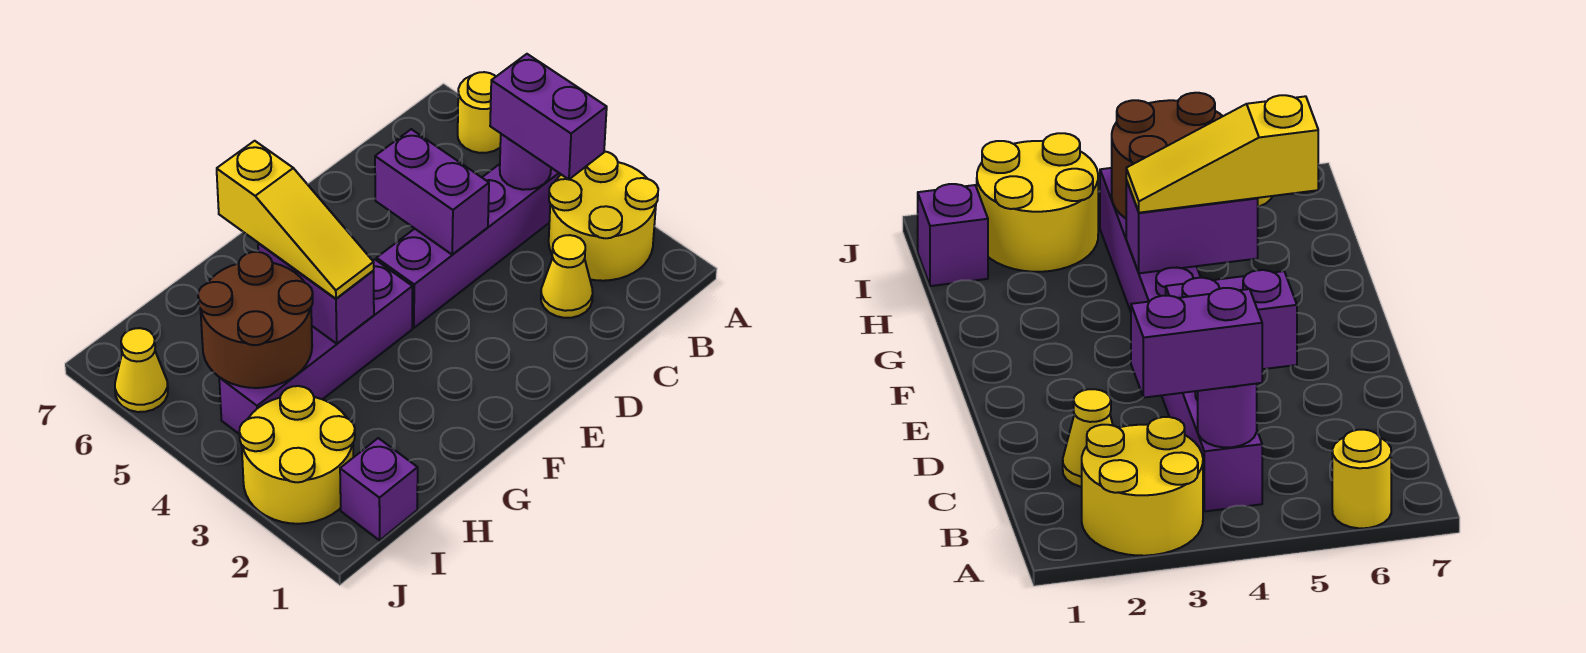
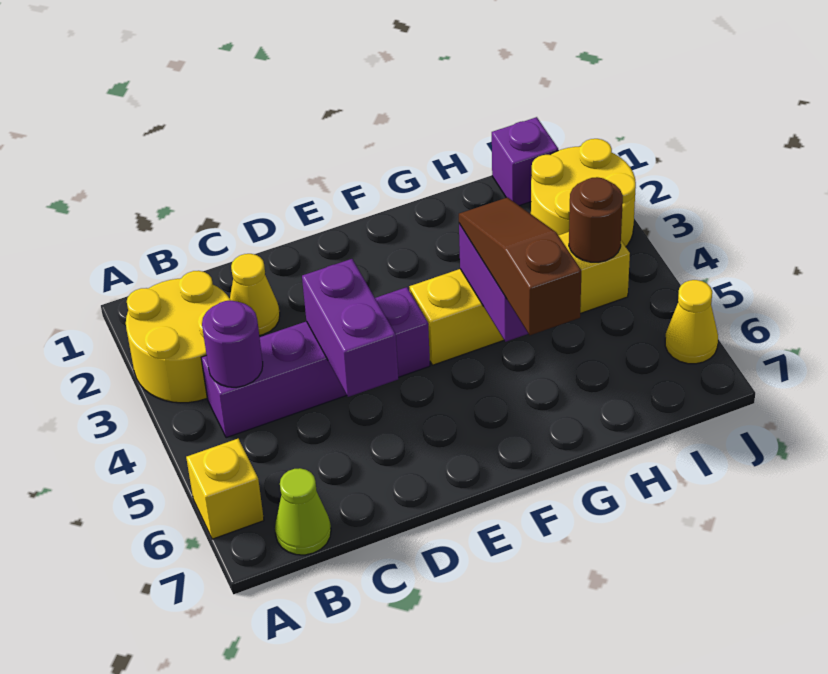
yellow 1x1 round brick [458,72,501,153] -> yellow 1x1 brick [186,439,264,539]
purple 1x2 brick [490,54,607,179] -> none
none -> lime 1x1 cone [275,468,331,555]
purple 1x4 brick [219,259,412,434] -> yellow 1x4 brick [409,232,630,365]
yellow 1x3 slope [217,141,374,299] -> brown 1x3 slope [459,197,581,335]
brown 2x2 round brick [198,252,313,388] -> brown 1x1 round brick [569,177,623,262]

